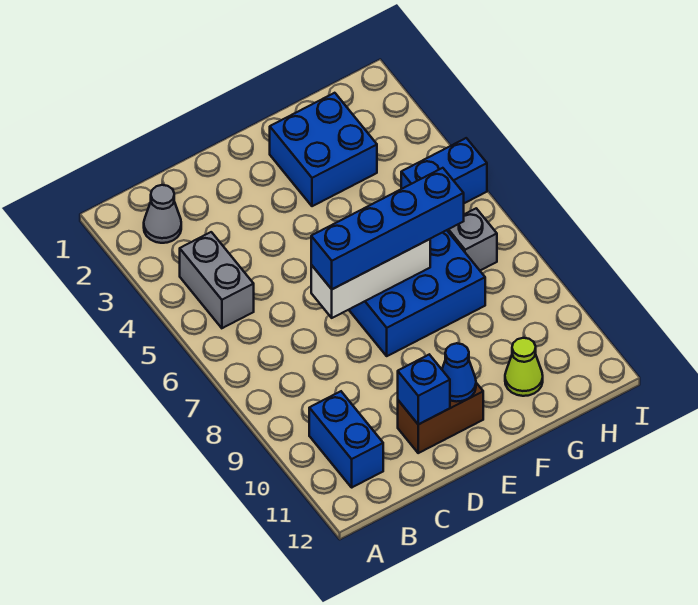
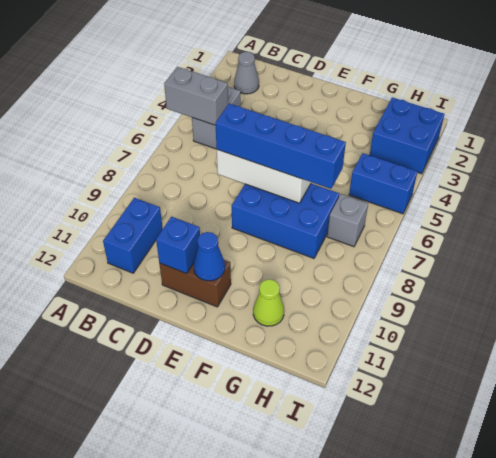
none -> grey 1x2 brick [164,67,228,125]
blue 2x2 brick [270,93,377,206] -> blue 2x2 brick moved to [370,97,444,174]

